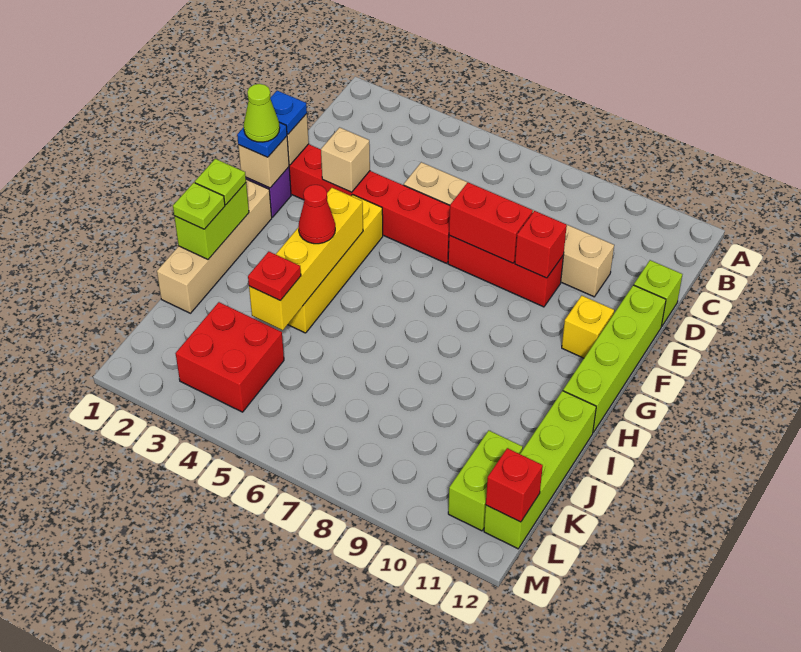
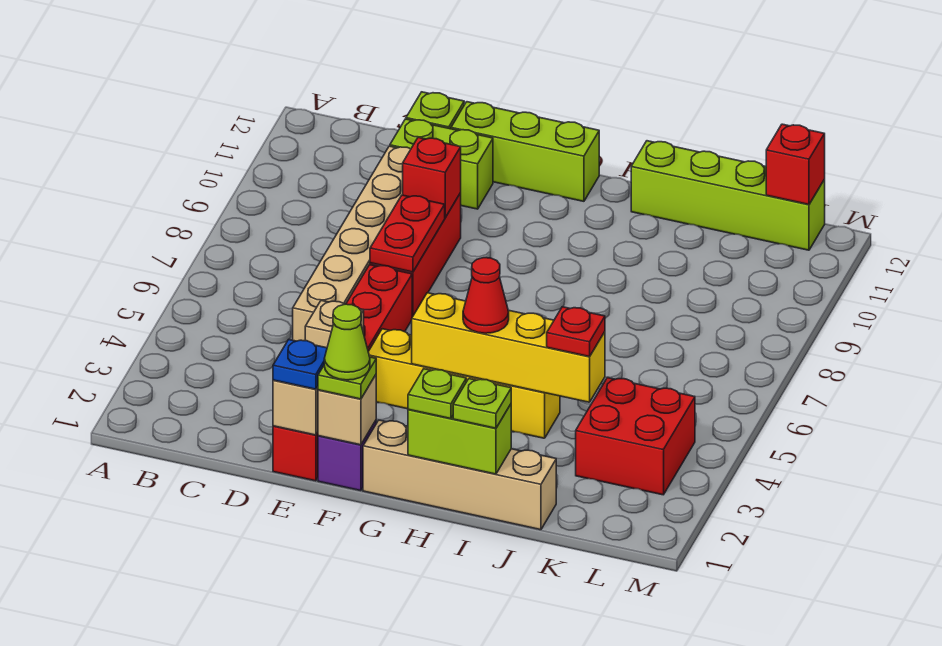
red 1x2 brick [449,182,533,263] -> red 1x2 plate [370,195,445,272]
lime 1x4 brick [563,285,666,432] -> lime 1x3 brick [451,102,599,201]
blue 1x1 plate [237,122,287,157] -> lime 1x1 plate [318,357,376,399]
yellow 1x1 brick [562,296,614,358] -> none
lime 1x2 brick [448,430,523,531] -> lime 1x2 brick moved to [390,119,493,209]

